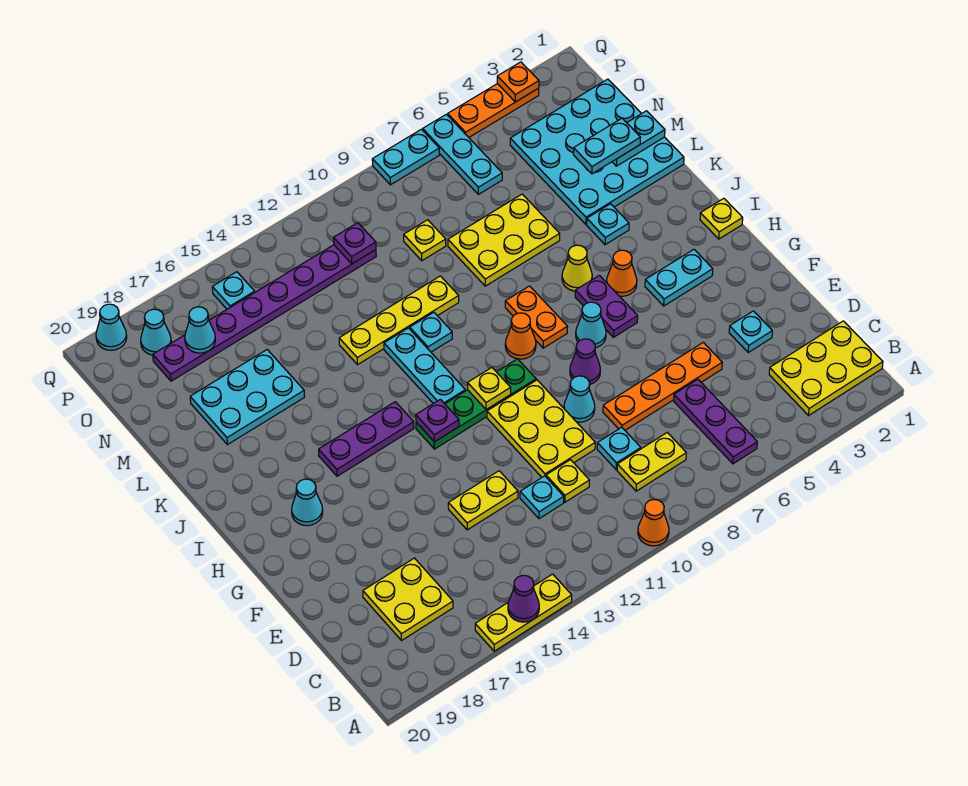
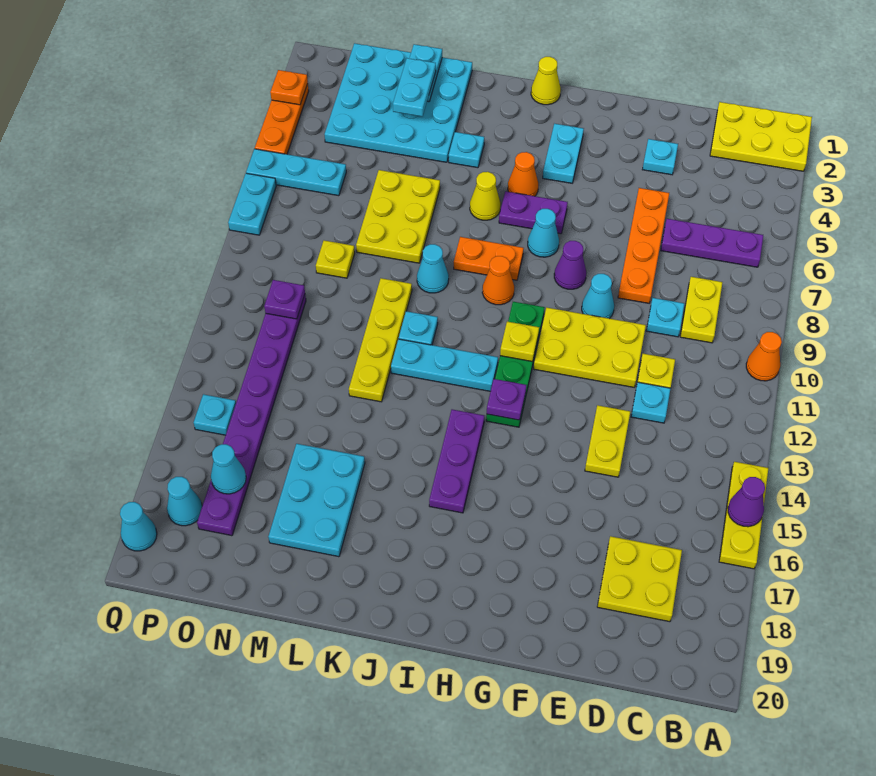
yellow 2x3 plate [769,321,883,415] -> yellow 2x3 plate turned to [710,102,812,171]
cyan 1x1 cone [292,479,323,526] -> cyan 1x1 cone moved to [417,244,449,293]
yellow 1x1 plate [700,198,743,239] -> yellow 1x1 cone [531,57,561,105]

